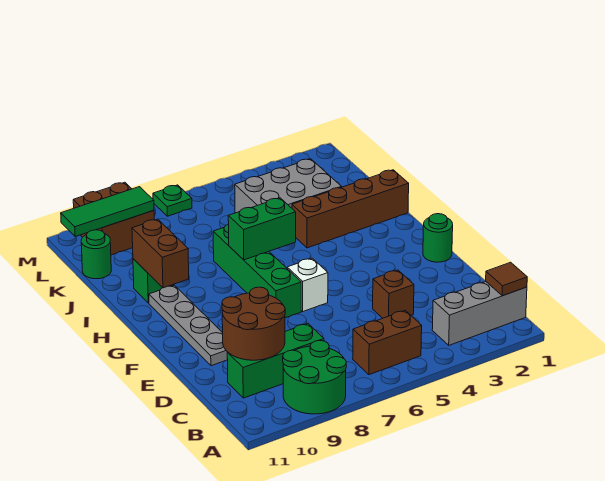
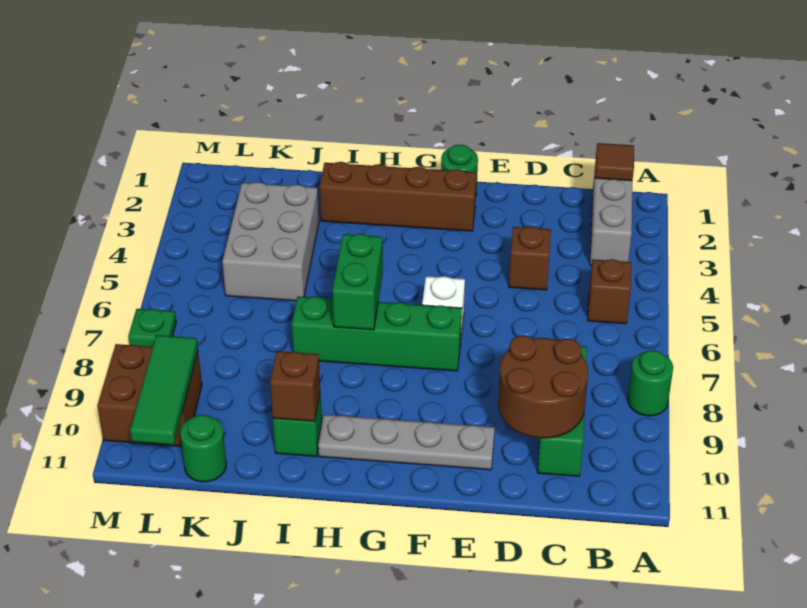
green 2x2 round brick [283,340,346,414] -> green 1x1 round brick [628,350,673,416]
brown 1x2 brick [353,310,422,375] -> brown 1x1 brick [588,259,631,324]
brown 1x2 brick [132,219,189,288] -> brown 1x1 brick [270,351,320,421]
brown 1x4 brick [292,170,409,248] -> brown 1x4 brick turned to [320,162,476,231]

